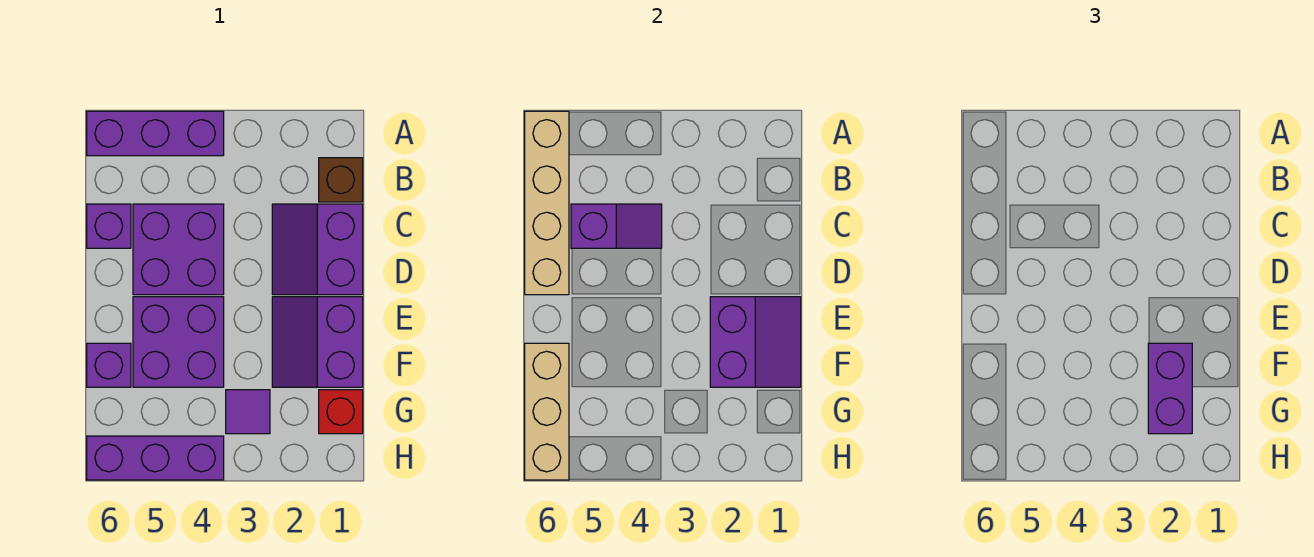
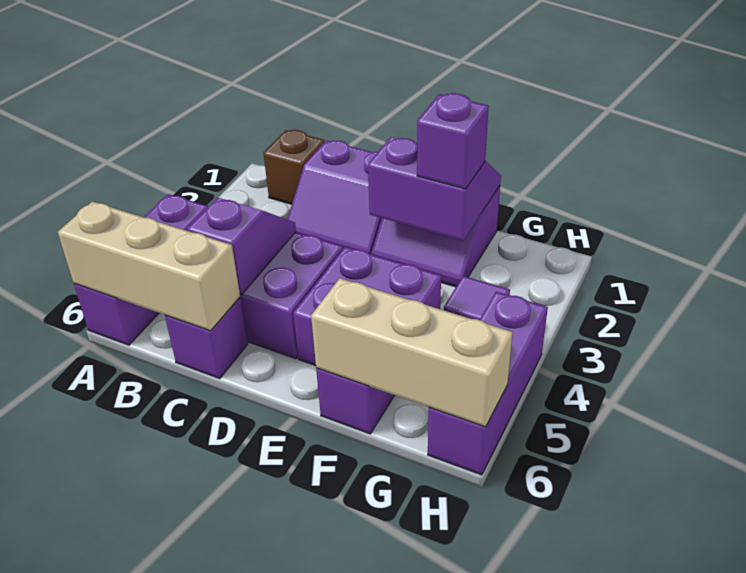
tan 1x4 brick [525,111,569,295] -> tan 1x3 brick [58,201,240,331]
purple 1x2 brick [1148,343,1192,434] -> purple 1x1 brick [417,93,489,189]
red 1x1 brick [319,390,363,434] -> none

